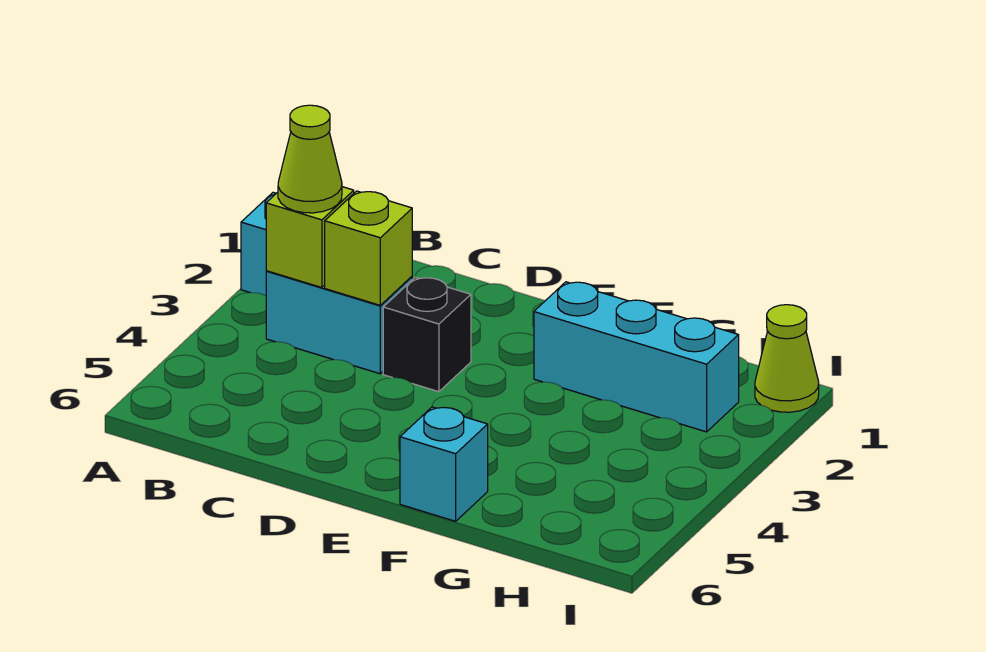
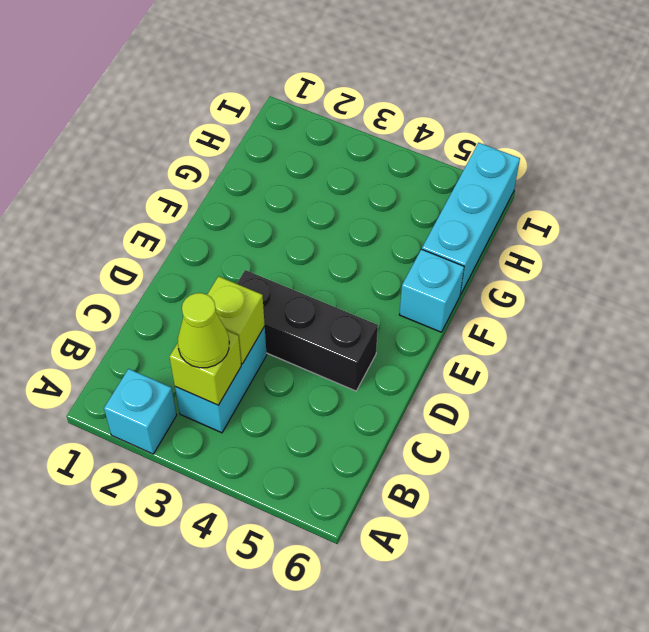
black 1x1 brick [383,277,471,392] -> black 1x3 brick [237,270,378,391]
cyan 1x3 brick [534,282,739,432] -> cyan 1x3 brick moved to [422,143,520,295]
lime 1x1 cone [755,305,819,412] -> none

